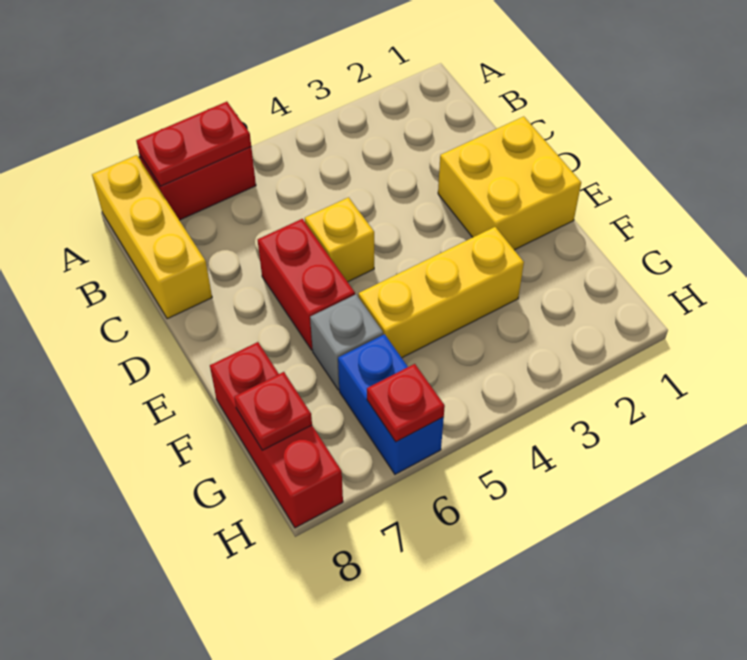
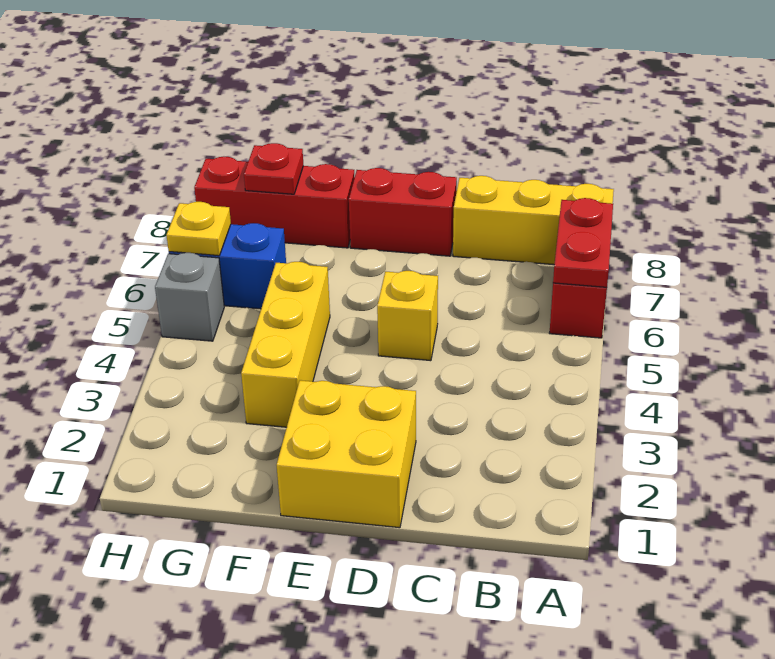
red 1x2 brick [258,219,355,350] -> red 1x2 brick moved to [349,168,457,256]
grey 1x1 brick [310,294,383,390] -> grey 1x1 brick moved to [155,253,224,341]
red 1x1 plate [367,364,445,442] -> yellow 1x1 plate [166,202,231,256]

